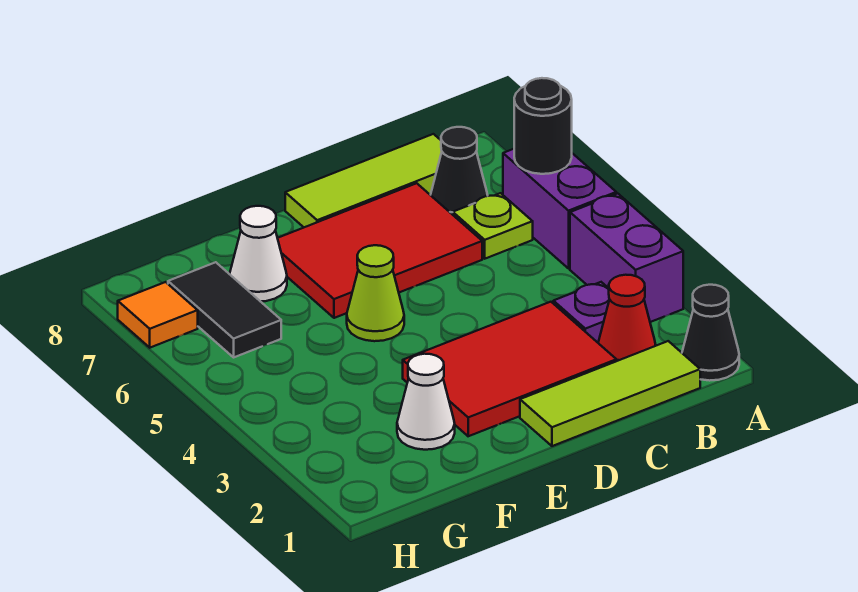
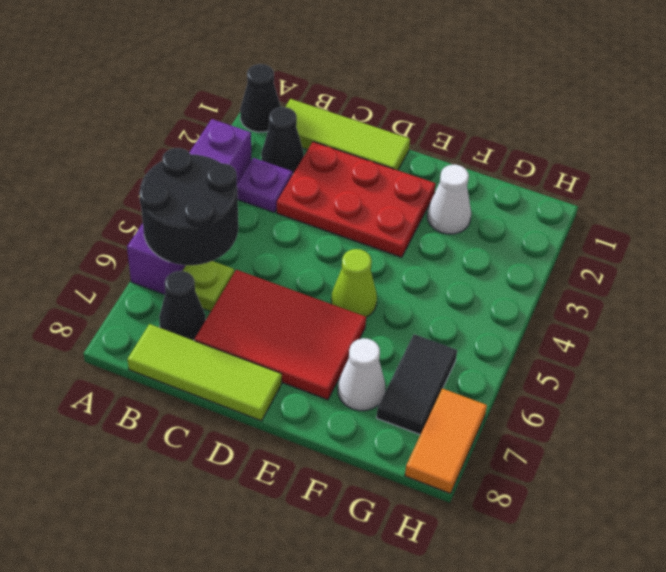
black 1x1 round brick [514,78,572,174] -> black 2x2 round brick [139,148,238,265]
red 1x1 cone [598,275,656,361] -> black 1x1 cone [261,107,304,174]
red 2x3 tile [403,302,616,436] -> red 2x3 plate [277,142,436,257]
orange 1x1 tile [118,282,198,348] -> orange 1x2 tile [405,388,487,494]

